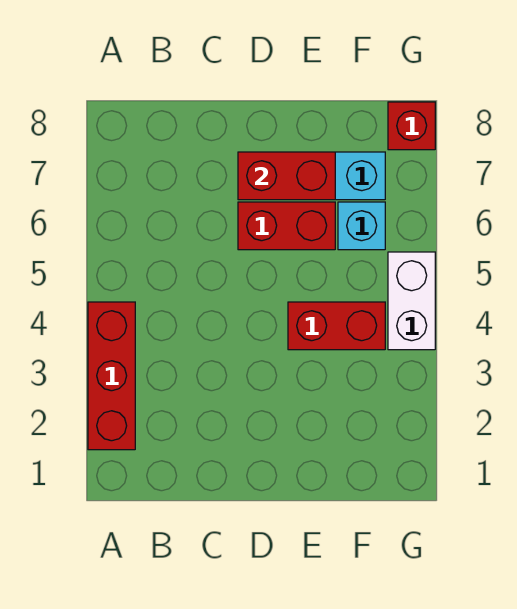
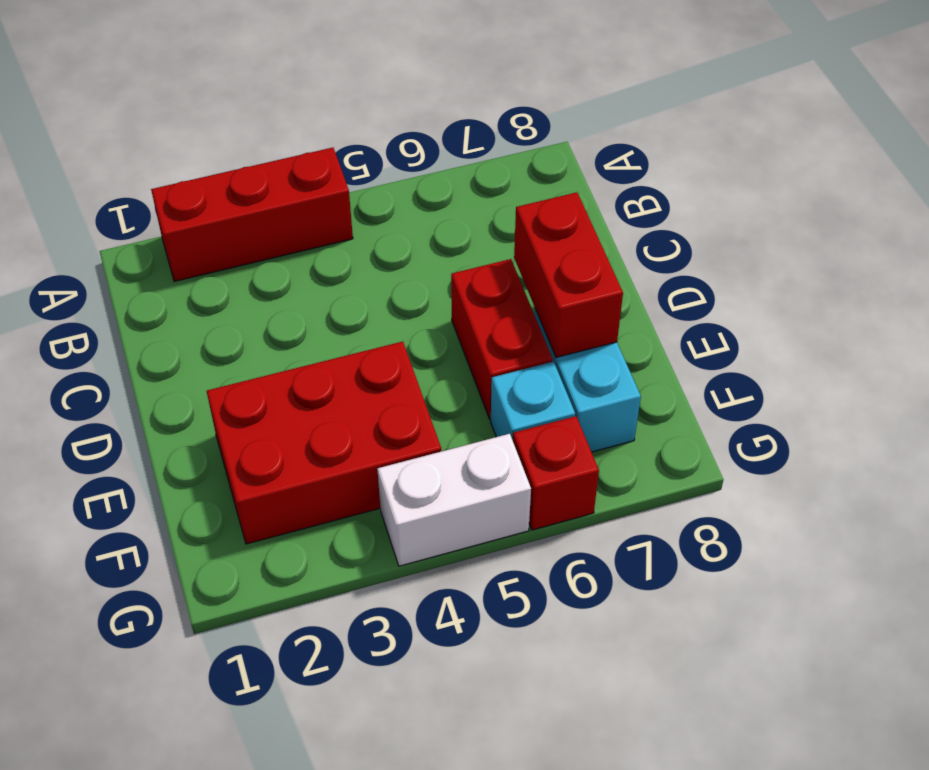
red 1x2 brick [288,302,385,350] -> red 2x3 brick [207,342,441,544]
red 1x1 brick [388,102,435,150] -> red 1x1 brick moved to [513,416,599,530]

